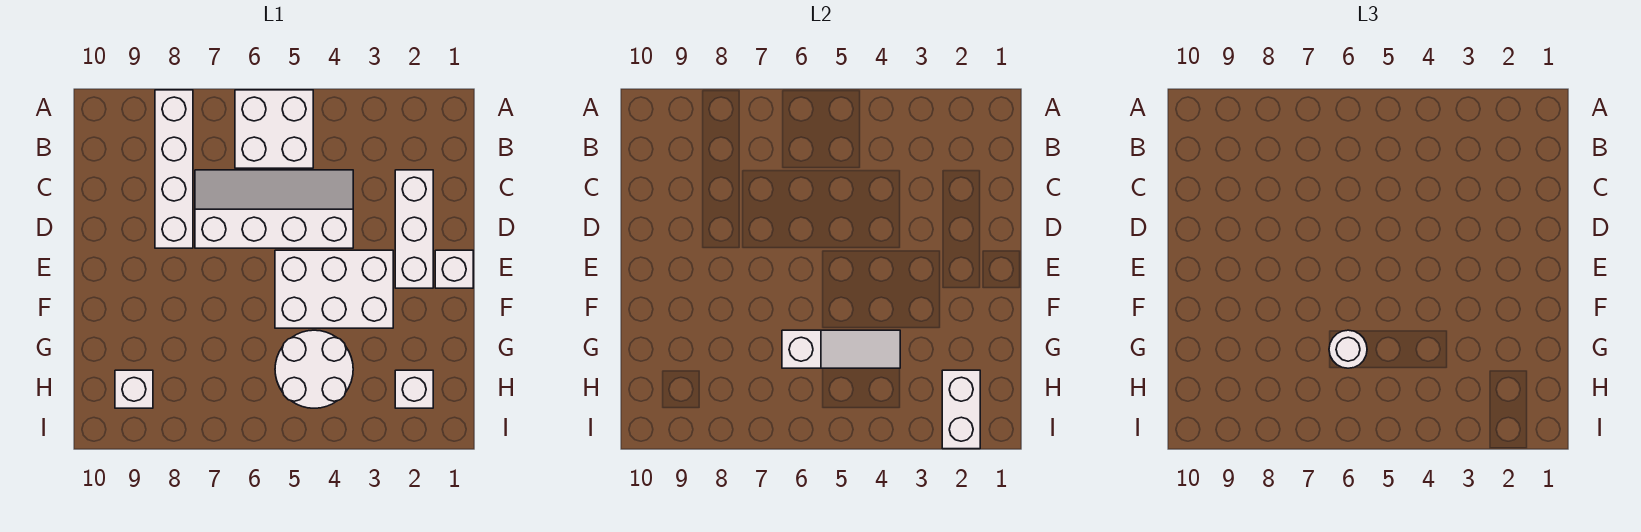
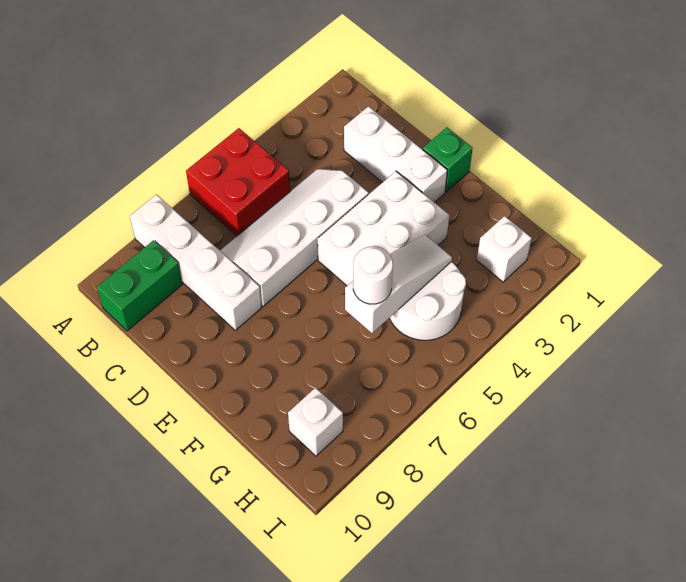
white 2x2 brick [235,90,313,168] -> red 2x2 brick [186,128,290,236]
none -> green 1x2 brick [97,240,182,331]
white 1x1 brick [435,250,473,288] -> green 1x1 brick [423,127,473,192]
white 1x2 brick [942,370,980,449] -> none

